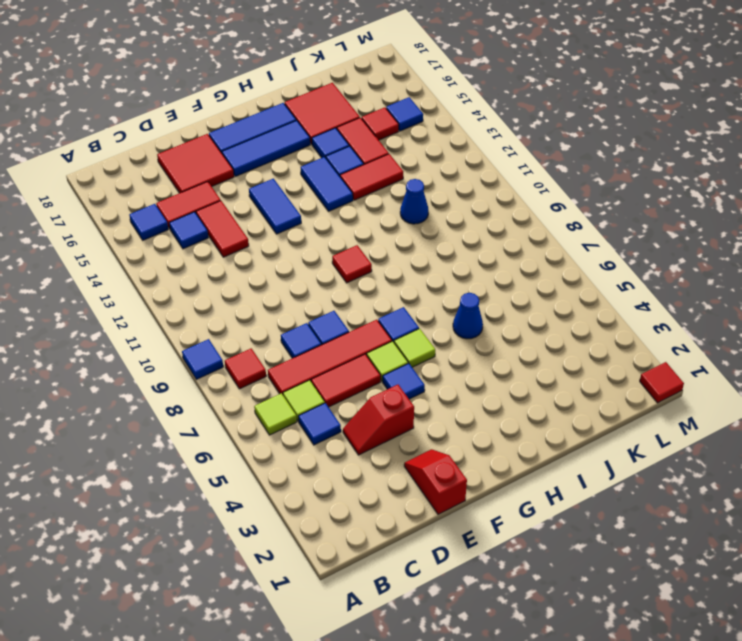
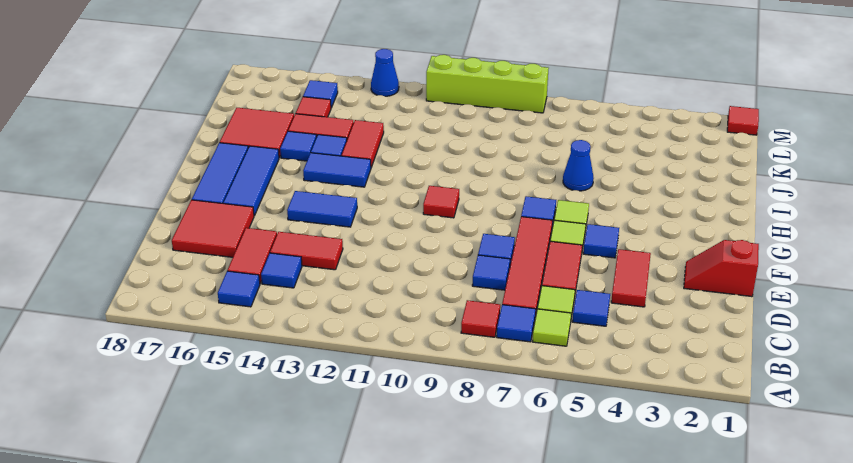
blue 1x1 tile [182,339,223,379] -> blue 1x1 tile moved to [497,305,536,342]
red 1x2 slope [343,385,414,455] -> red 1x2 tile [611,249,651,307]
blue 1x1 cone [400,179,428,224] -> blue 1x1 cone moved to [371,49,399,96]
none -> lime 1x4 brick [426,55,549,113]

